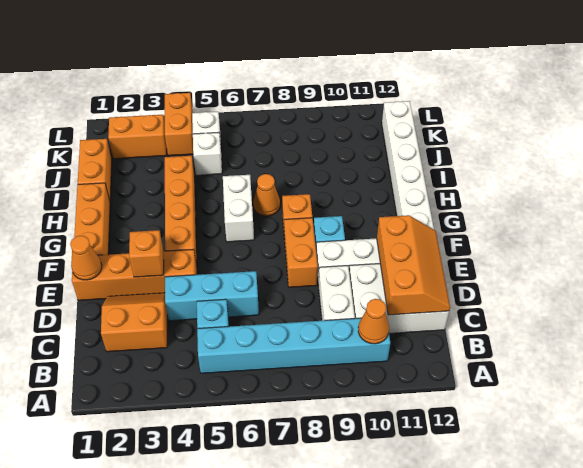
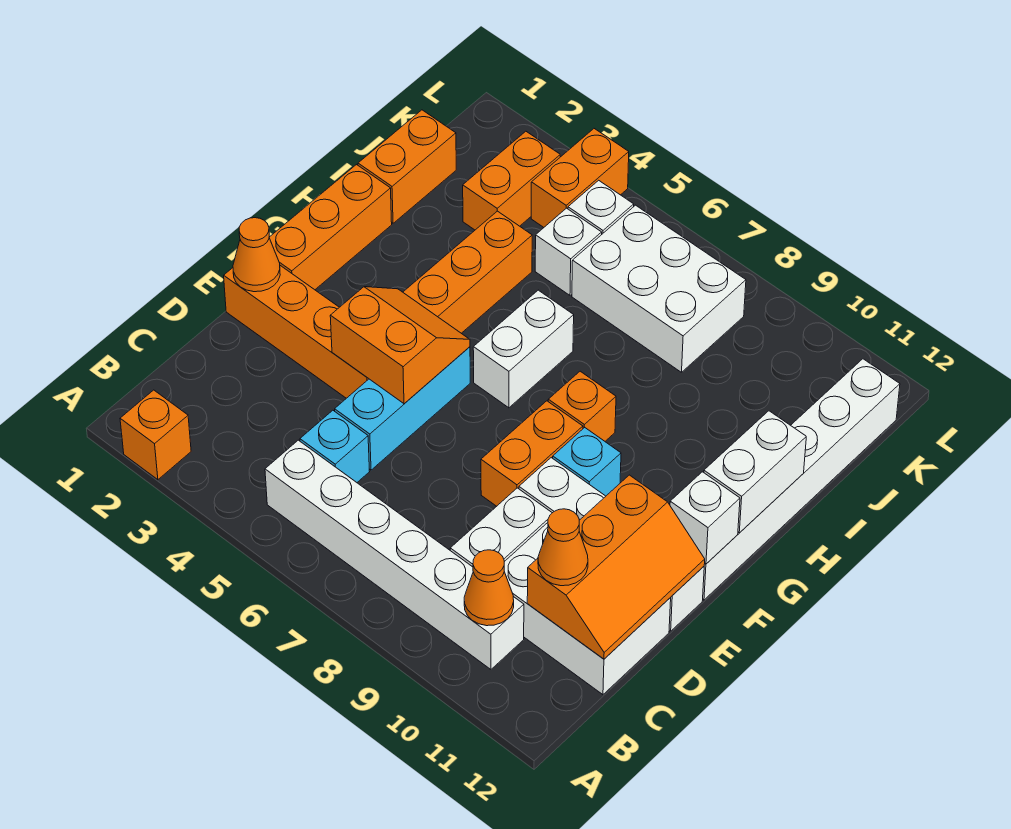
cyan 1x6 brick [197,318,390,373] -> white 1x6 brick [265,440,524,669]
orange 2x2 slope [101,293,167,352] -> orange 2x2 slope moved to [330,287,470,404]
cyan 1x3 brick [165,271,259,321] -> cyan 1x3 brick turned to [335,347,470,470]
orange 1x1 brick [129,230,164,277] -> orange 1x1 brick moved to [120,390,191,480]
none -> white 1x1 brick [670,472,740,564]
none -> white 1x2 brick [704,411,806,533]
orange 1x1 cone [253,174,280,216] -> orange 1x1 cone moved to [538,509,588,586]
none -> white 2x3 brick [572,205,746,372]
orange 1x2 brick [108,115,167,159] -> orange 1x2 brick turned to [463,131,560,230]

